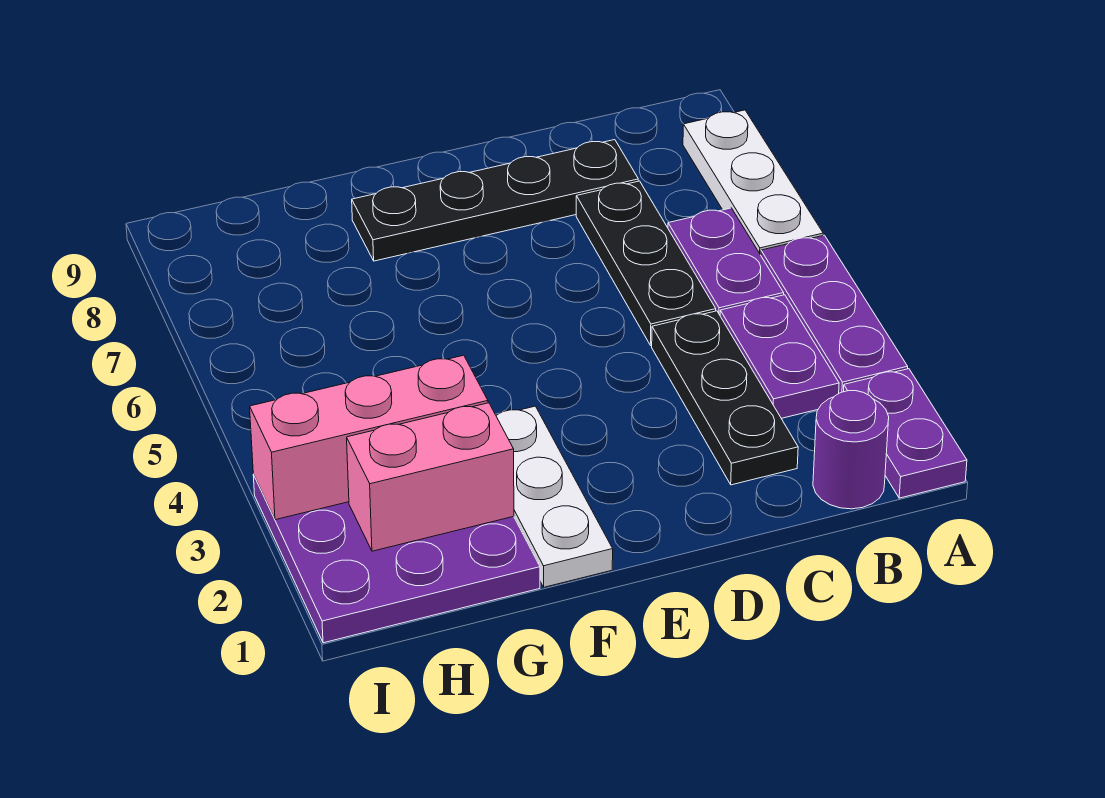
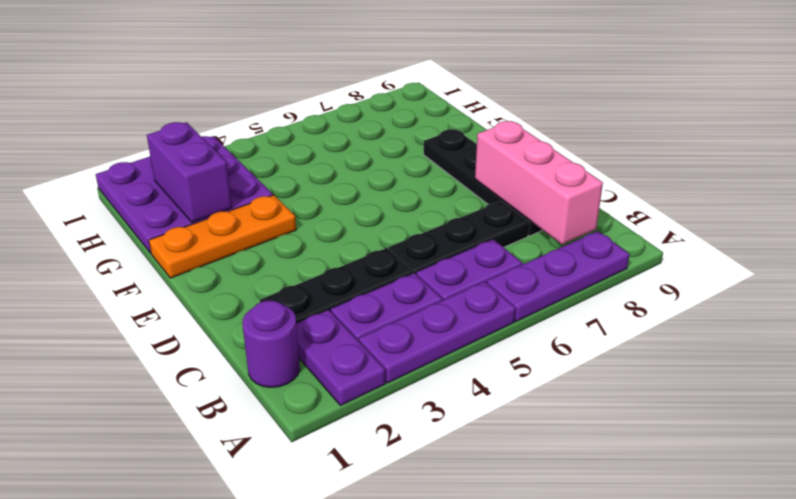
purple 1x2 plate [843,369,967,498] -> purple 1x2 plate turned to [296,310,385,406]
white 1x3 plate [683,110,823,255] -> purple 1x3 plate [487,231,630,322]
white 1x3 plate [496,406,613,587] -> orange 1x3 plate [149,195,296,278]
pink 1x2 brick [347,403,514,551] -> purple 1x2 brick [147,122,232,222]
pink 1x3 brick [250,355,488,520] -> pink 1x3 brick moved to [475,121,603,244]

